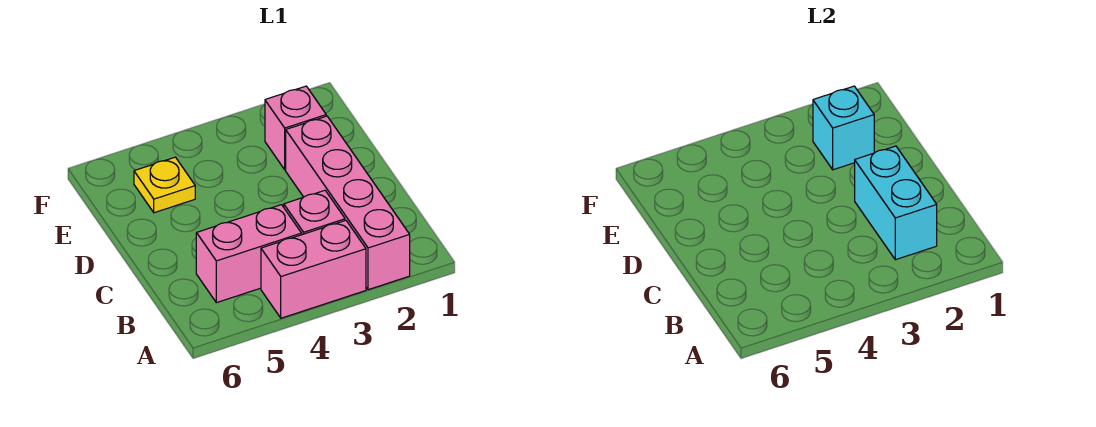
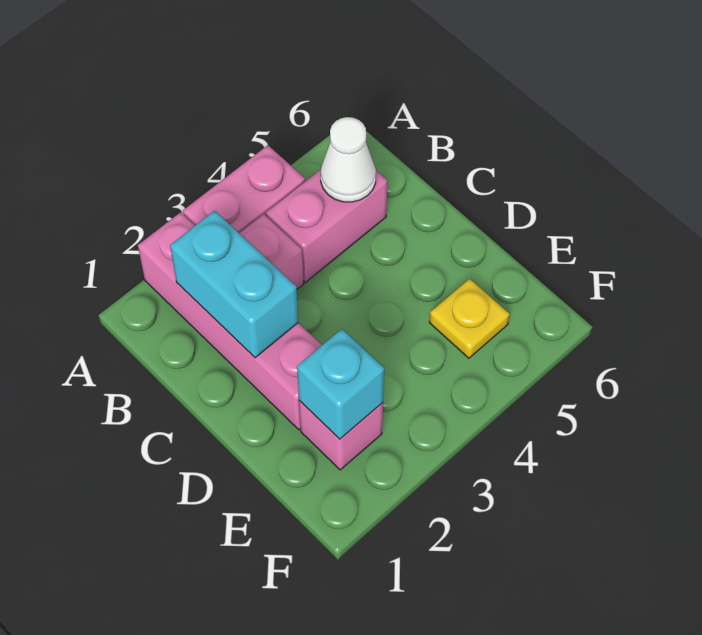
none -> white 1x1 cone [321,117,376,202]

